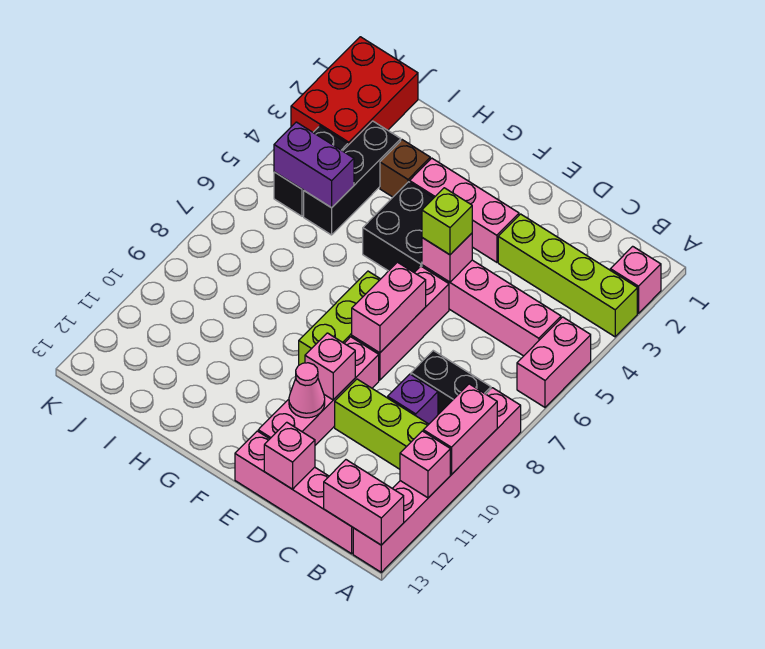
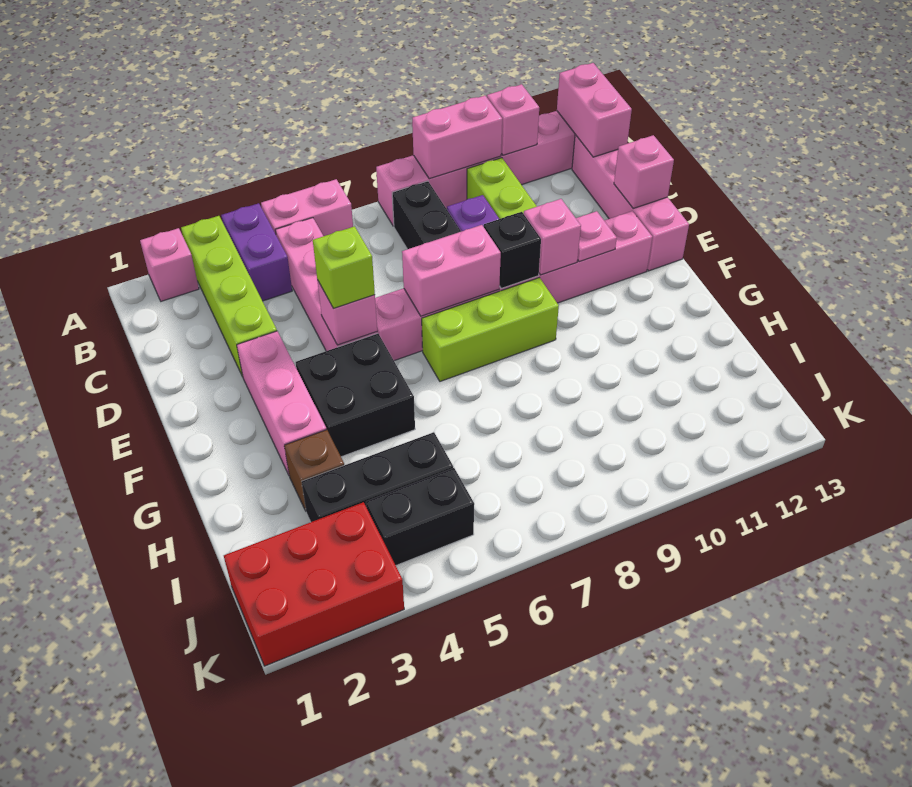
none -> black 1x1 brick [484,212,541,288]
pink 1x1 cone [289,363,325,418] -> pink 1x1 plate [576,211,617,262]
purple 1x2 brick [274,122,354,208] -> purple 1x2 brick moved to [221,203,292,301]

